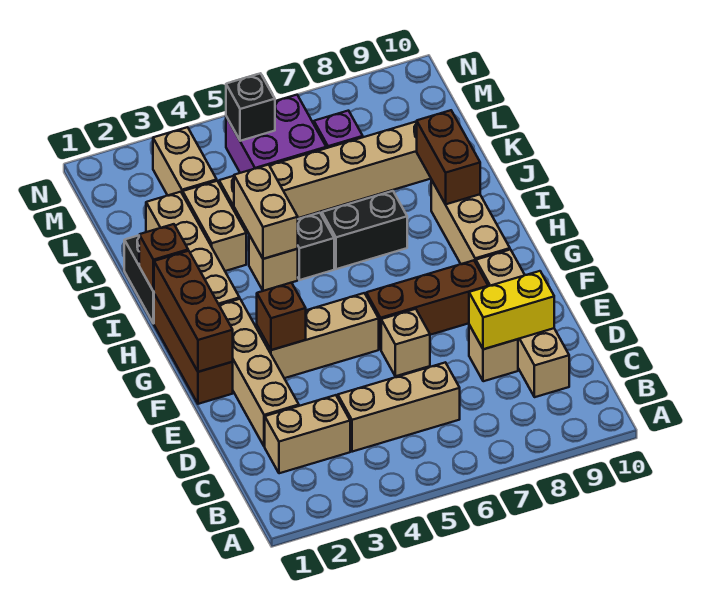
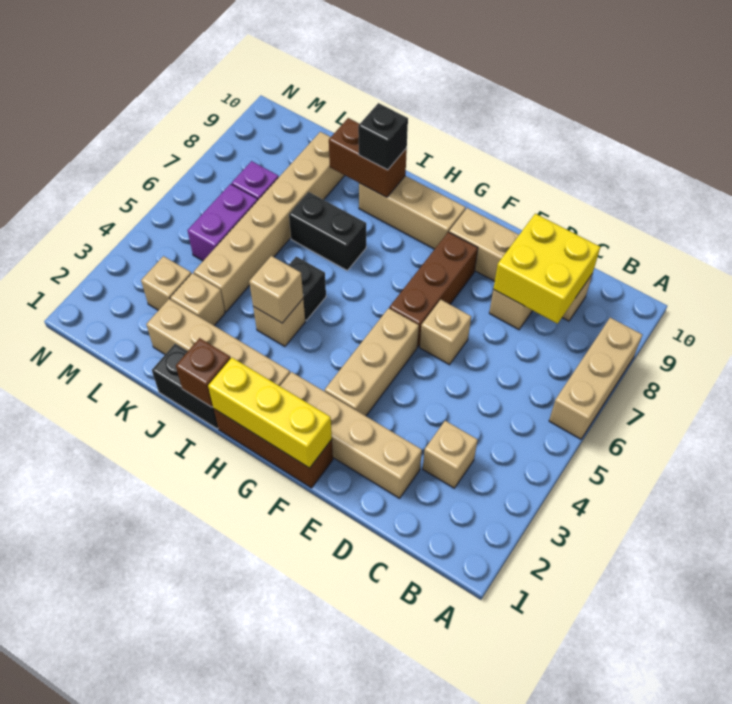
tan 1x2 brick [265,395,350,473] -> tan 1x1 brick [423,421,478,488]
tan 1x3 brick [338,362,460,452] -> tan 1x3 brick moved to [549,318,642,439]
yellow 1x2 brick [469,271,554,349] -> yellow 2x2 brick [493,214,600,324]
brown 1x3 brick [154,251,233,372] -> yellow 1x3 brick [208,358,332,468]
brown 1x1 brick [257,283,306,350] -> none
tan 1x2 brick [234,165,298,259] -> tan 1x1 brick [249,256,303,323]
black 1x2 brick [322,191,407,269] -> black 1x2 brick turned to [289,192,366,270]
tan 1x2 brick [183,181,246,271] -> tan 1x1 brick [170,273,225,326]
tan 1x2 brick [153,127,217,196] -> tan 1x1 brick [141,256,191,310]
purple 2x2 brick [226,95,326,173] -> purple 1x2 brick [188,184,258,261]
black 1x1 brick [226,73,275,141] -> black 1x1 brick moved to [358,103,408,170]

